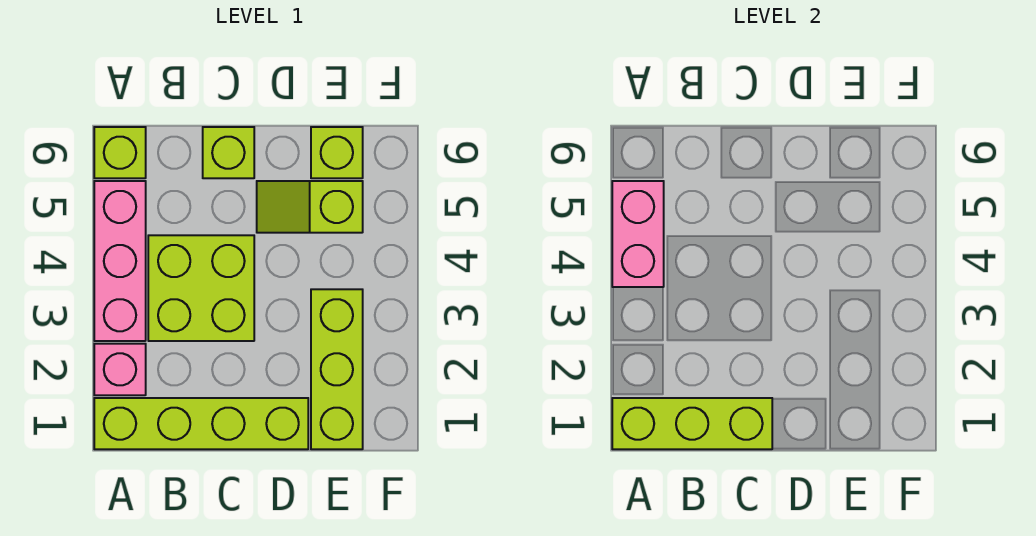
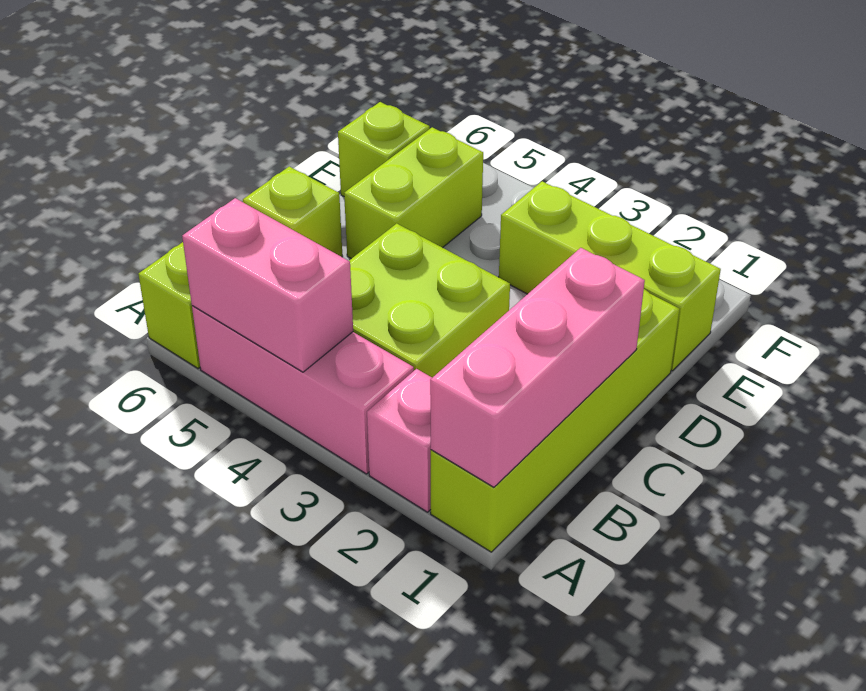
lime 1x3 brick [612,398,772,449] -> pink 1x3 brick [430,248,645,487]
lime 1x2 slope [257,181,363,233] -> lime 1x2 brick [344,127,483,259]

